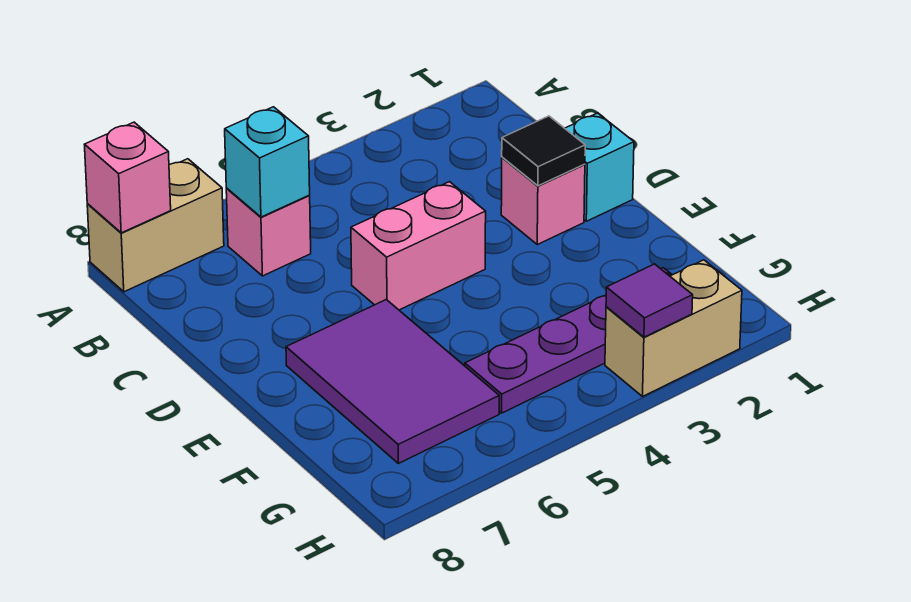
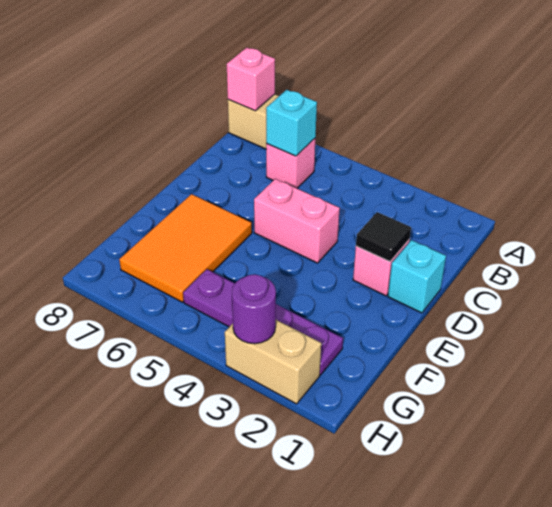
purple 2x3 tile [286,300,499,463] -> orange 2x3 tile [119,194,252,302]
purple 1x1 tile [606,264,693,337] -> purple 1x1 round brick [232,274,276,344]

